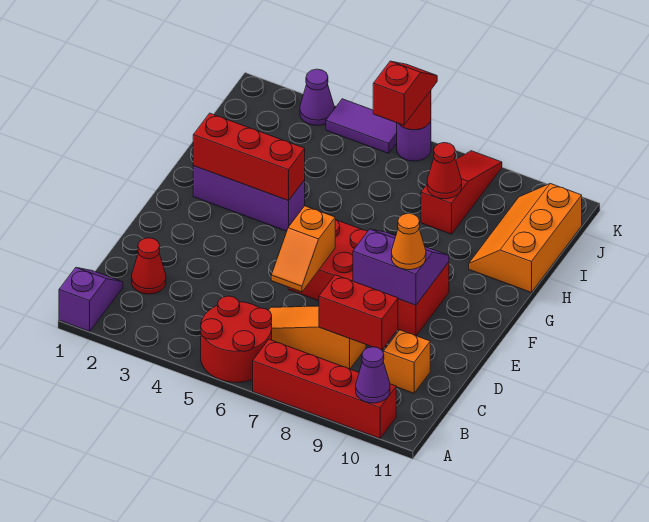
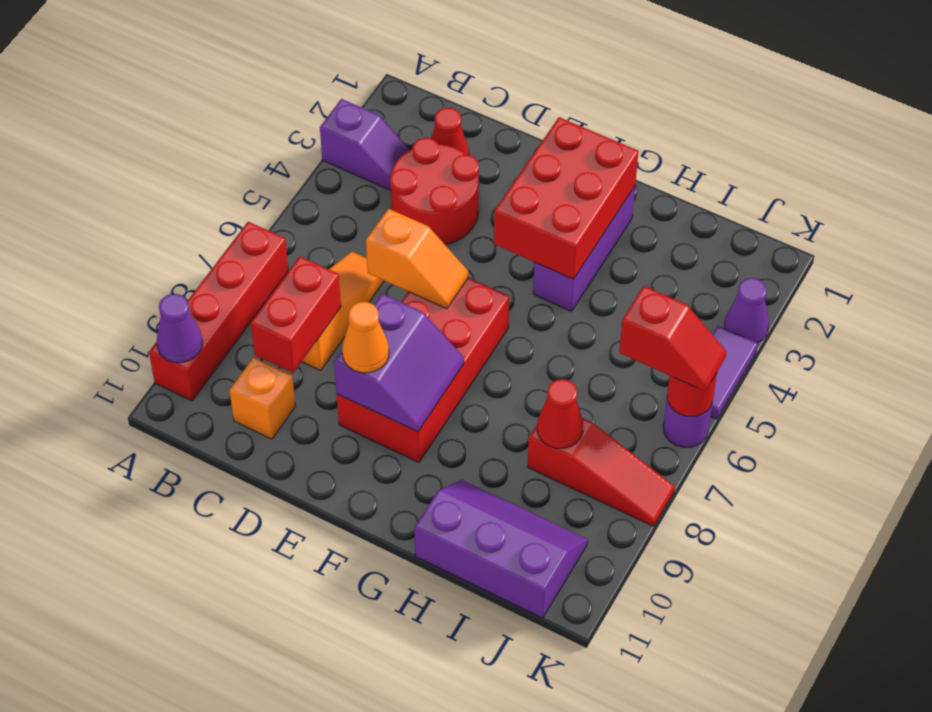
purple 1x2 slope [59,268,123,331] -> purple 1x2 slope moved to [320,99,409,190]
red 2x2 round brick [201,296,272,382] -> red 2x2 round brick moved to [390,138,479,245]
orange 1x2 slope [271,206,335,292] -> orange 1x2 slope turned to [366,209,468,309]
red 1x3 brick [193,113,305,201] -> red 2x3 brick [494,117,638,279]
orange 2x3 slope [469,184,582,292] -> purple 2x3 slope [414,480,588,618]

